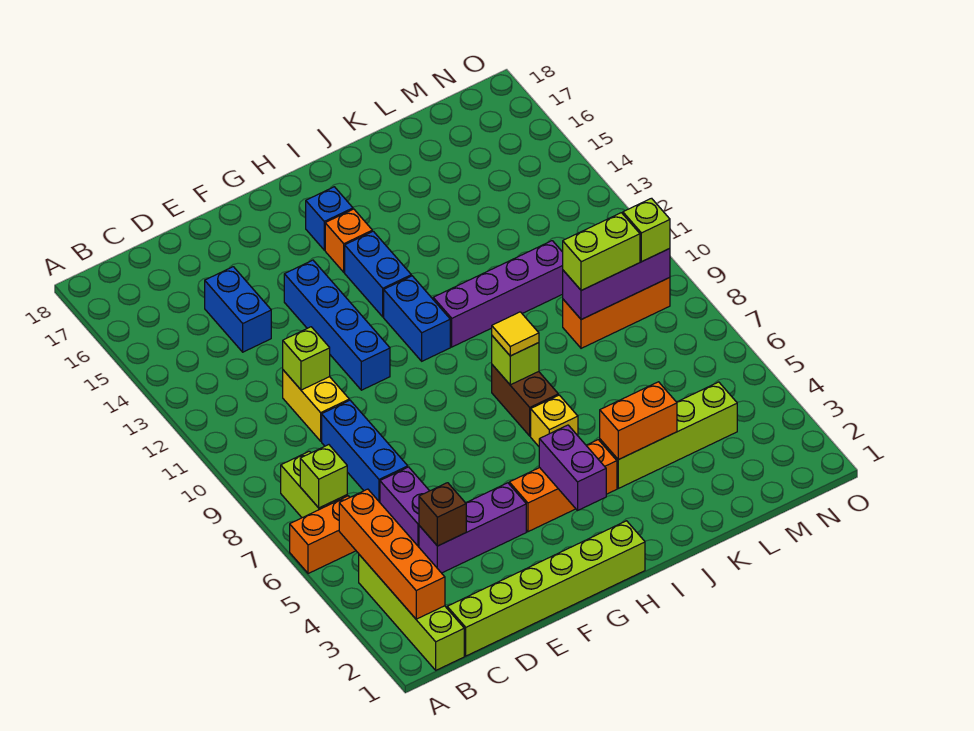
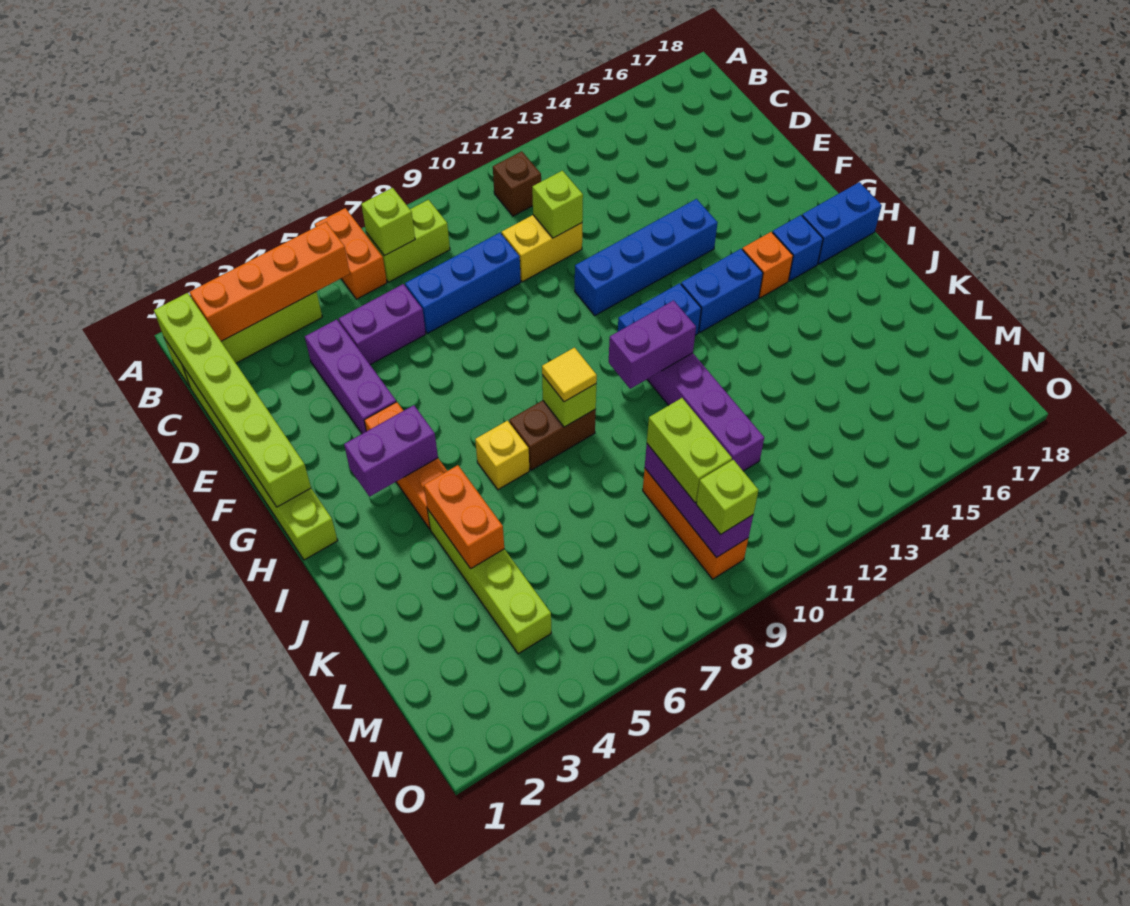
none -> lime 1x6 brick [154,293,311,507]
brown 1x1 brick [419,483,466,546] -> brown 1x1 brick moved to [493,151,541,216]
blue 1x2 brick [205,267,271,352] -> blue 1x2 brick moved to [802,182,882,264]
none -> purple 1x2 brick [609,300,696,389]

